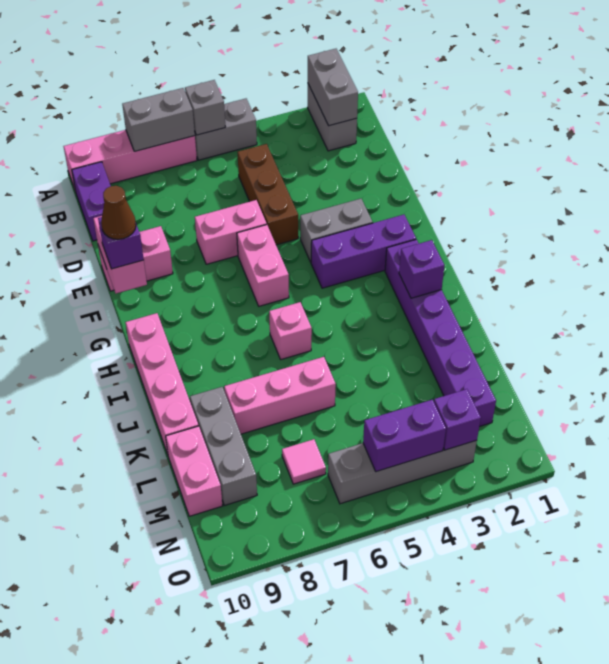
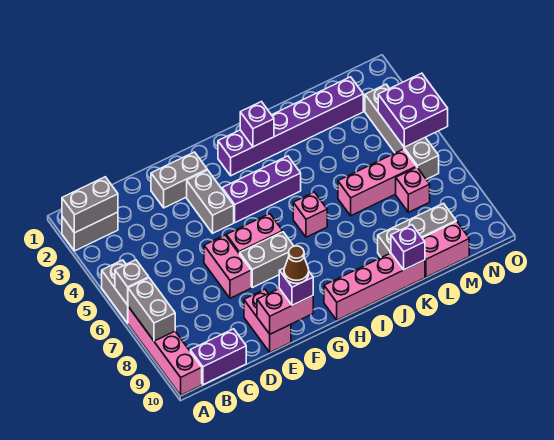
brown 1x3 brick [237,144,298,245] -> none
none -> grey 1x2 brick [151,152,207,208]
none -> grey 1x2 brick [240,232,294,288]
purple 1x3 brick [311,214,416,288] -> purple 1x3 brick turned to [222,156,301,223]
pink 1x3 brick [224,357,336,434] -> pink 1x3 brick turned to [338,149,416,216]
pink 1x1 tile [282,439,326,484] -> pink 1x1 brick [396,167,430,212]
purple 1x1 brick [434,389,481,450] -> purple 1x1 brick moved to [391,225,425,270]
purple 1x2 brick [363,400,446,472] -> purple 2x2 brick [378,73,448,147]

